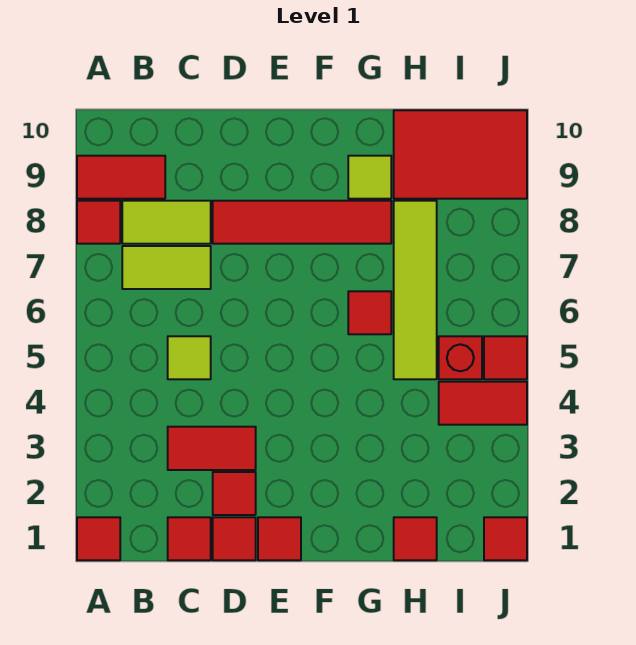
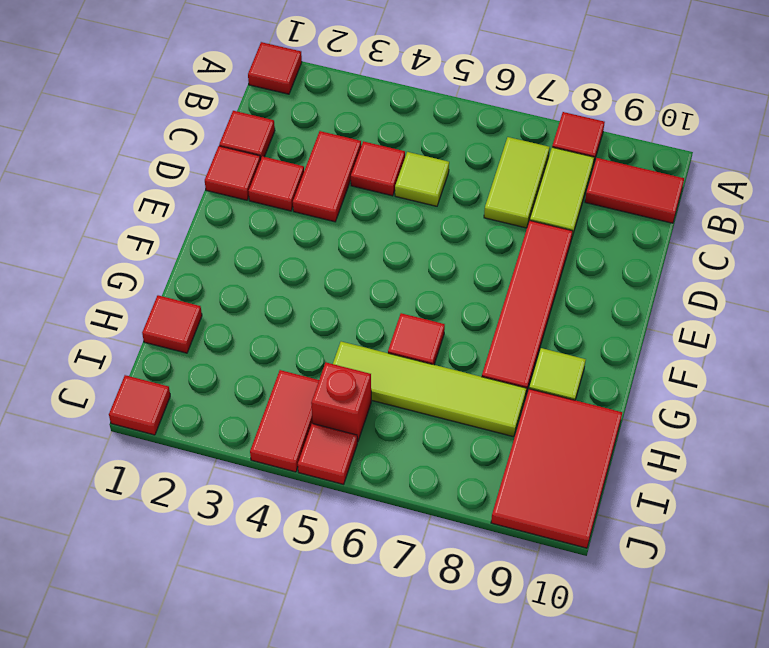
red 1x2 tile [77,156,165,199] -> red 1x2 tile turned to [585,158,684,223]
red 1x1 tile [258,517,301,560] -> red 1x1 tile moved to [351,141,405,196]

